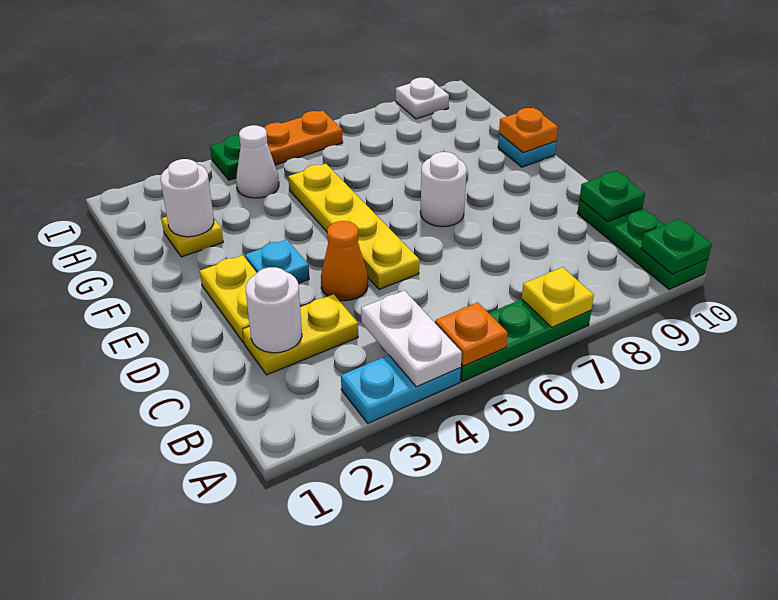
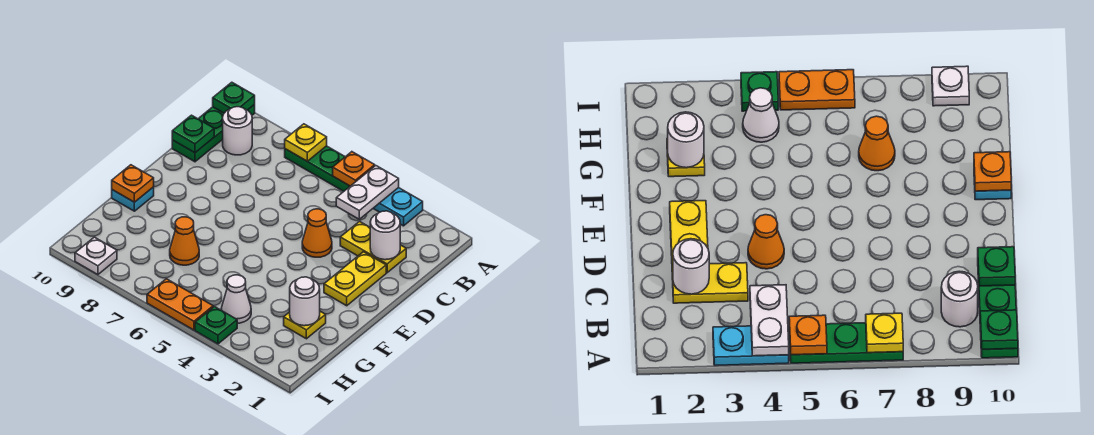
yellow 1x4 plate [288,164,419,289] -> none
cyan 1x1 plate [245,240,309,283] -> none
white 1x1 round brick [420,152,467,227] -> white 1x1 round brick moved to [223,107,252,155]
none -> orange 1x1 cone [170,217,199,265]

